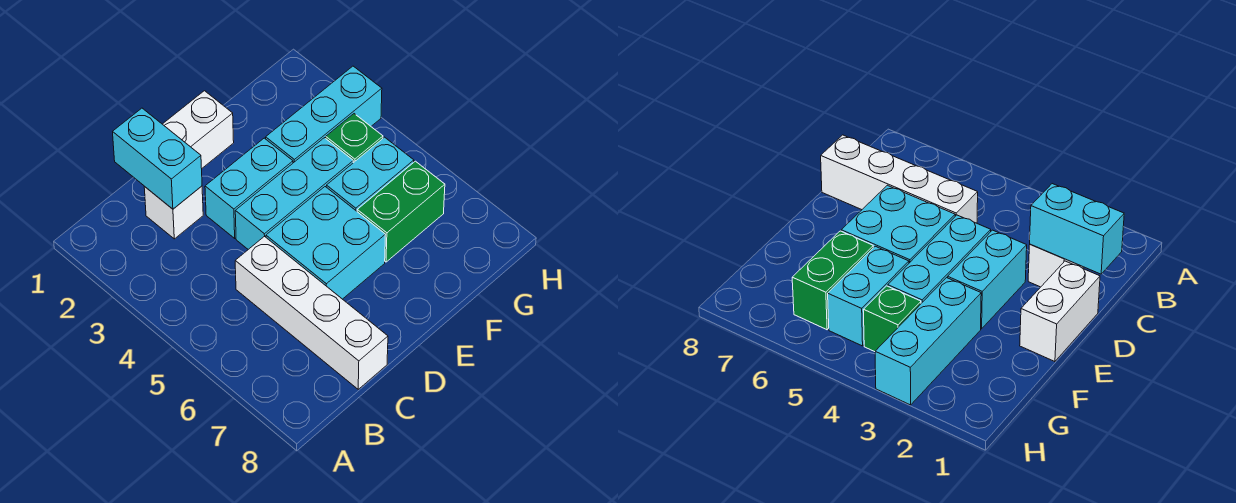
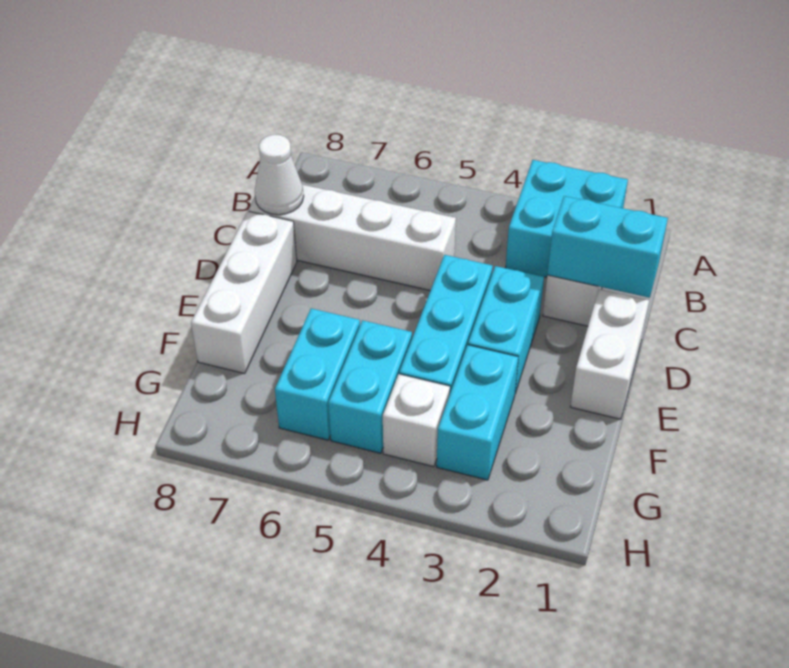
none -> white 1x1 cone [255,135,304,215]
cyan 2x2 brick [266,187,385,299] -> cyan 2x2 brick moved to [506,160,628,289]
none -> white 1x3 brick [191,211,297,374]
cyan 1x3 brick [266,66,382,163] -> cyan 1x2 brick [437,345,518,480]
green 1x2 brick [357,161,445,262] -> cyan 1x2 brick [275,308,360,440]
green 1x1 brick [326,114,383,163] -> white 1x1 brick [383,374,450,467]

